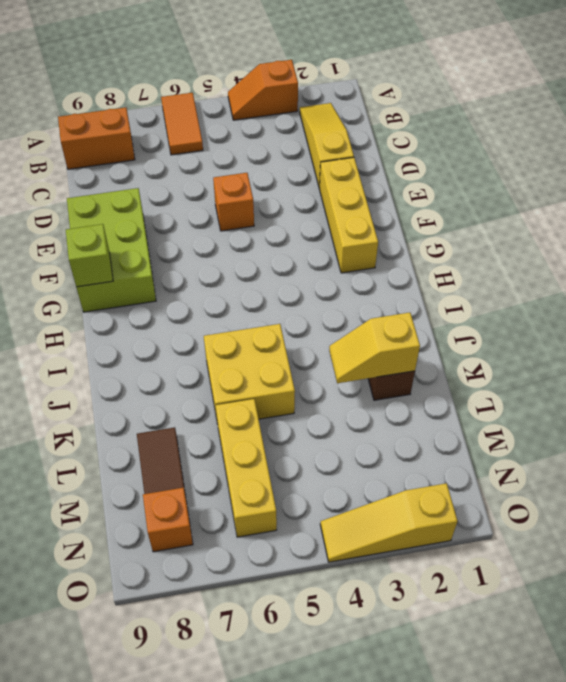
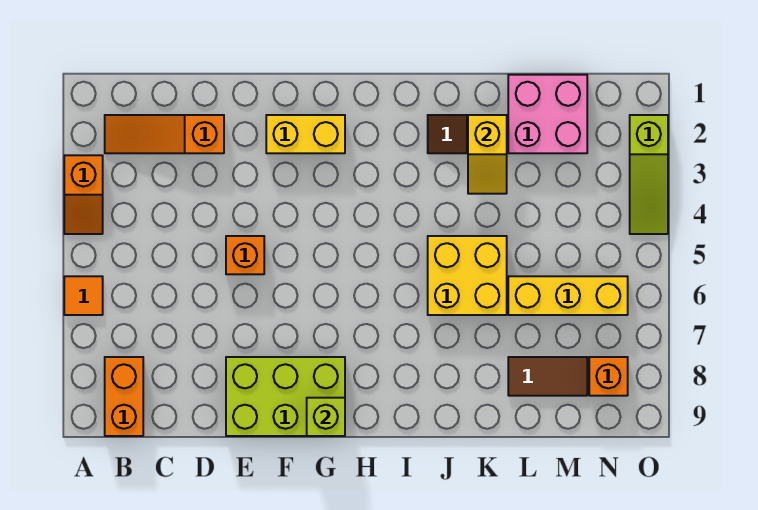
orange 1x2 tile [161,93,203,155] -> orange 1x1 tile [64,276,103,315]
yellow 1x3 slope [300,103,354,188] -> orange 1x3 slope [105,115,224,153]
yellow 1x3 brick [319,157,378,273] -> yellow 1x2 brick [266,115,345,153]
none -> pink 2x2 brick [508,75,587,153]
yellow 1x3 slope [320,483,458,562] -> lime 1x3 slope [630,115,668,234]

